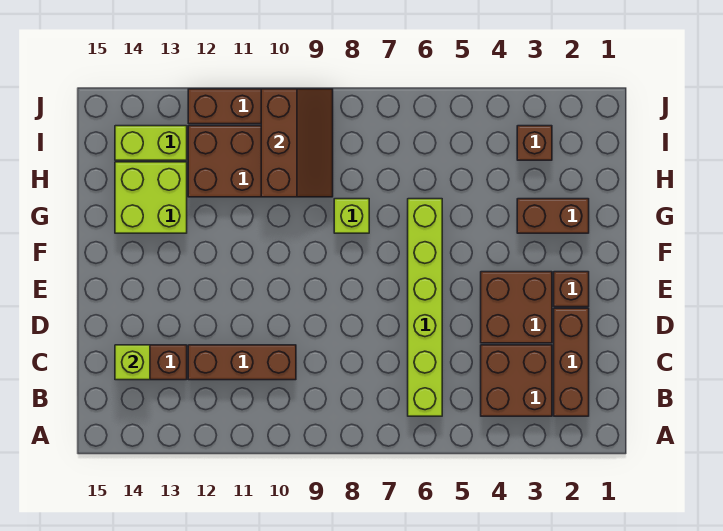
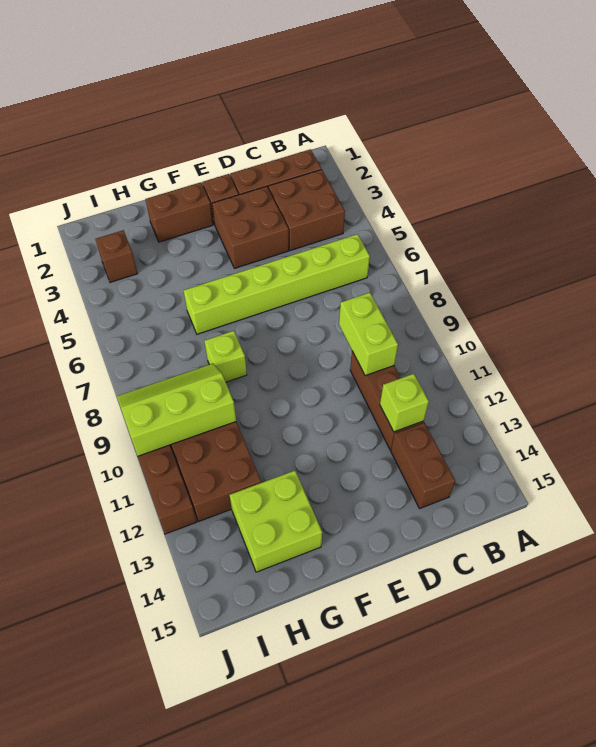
lime 1x1 brick [115,345,150,380] -> lime 1x1 brick moved to [380,374,429,432]
brown 1x2 brick [517,199,589,233] -> brown 1x2 brick turned to [145,182,213,242]
brown 2x3 slope [261,89,333,197] -> lime 2x3 slope [117,364,236,456]
lime 1x2 brick [115,126,187,160] -> lime 1x2 brick moved to [339,293,398,376]

